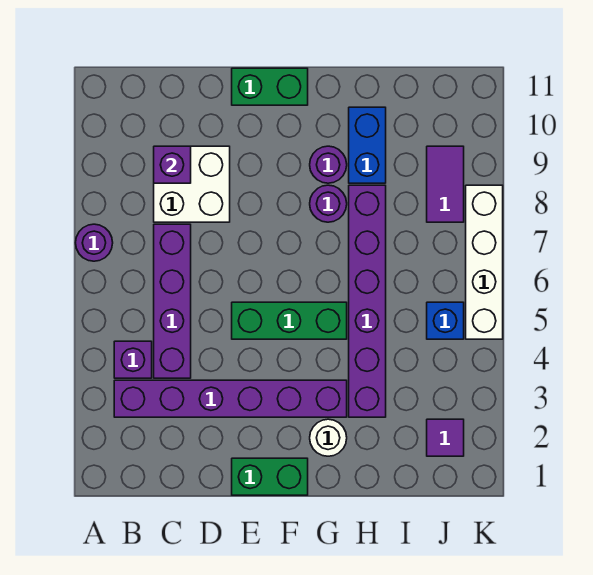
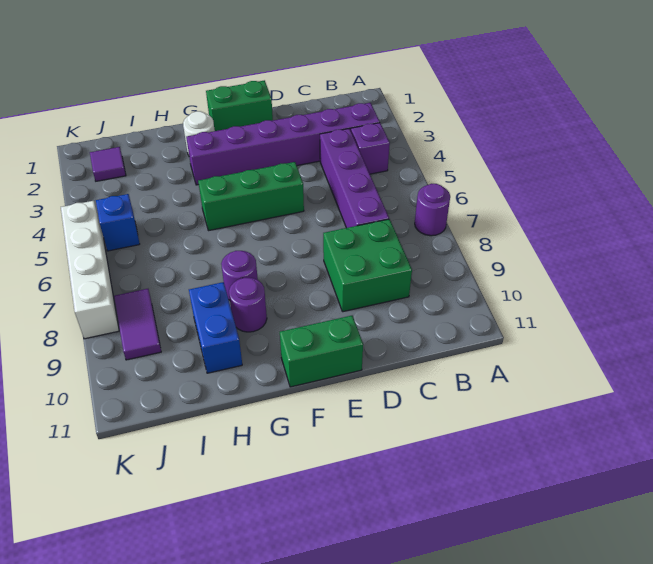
white 2x2 brick [154,146,230,222] -> green 2x2 brick [323,219,412,312]
purple 1x1 brick [154,146,191,183] -> none
purple 1x6 brick [349,185,386,417] -> none

